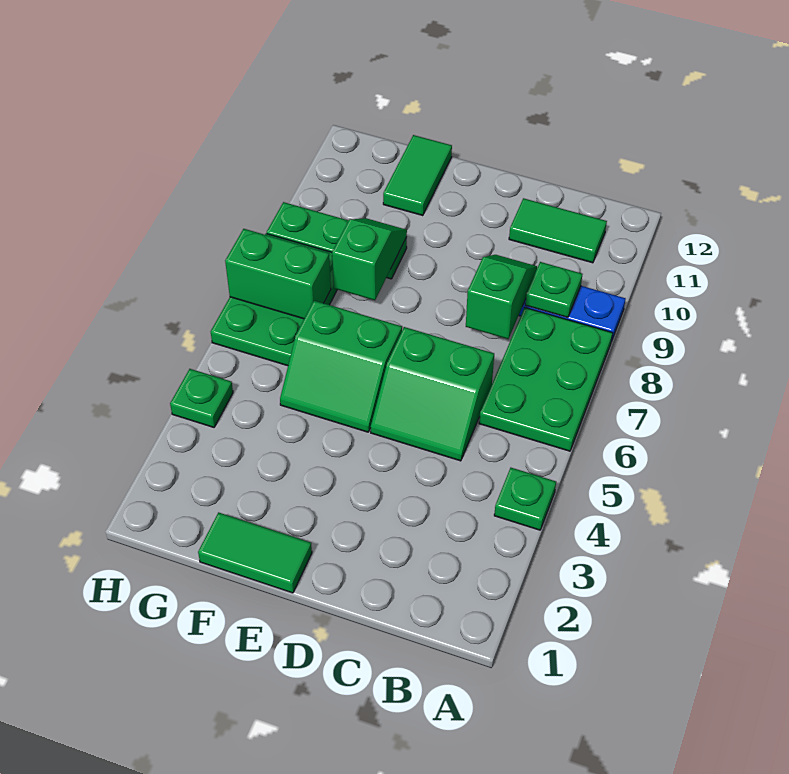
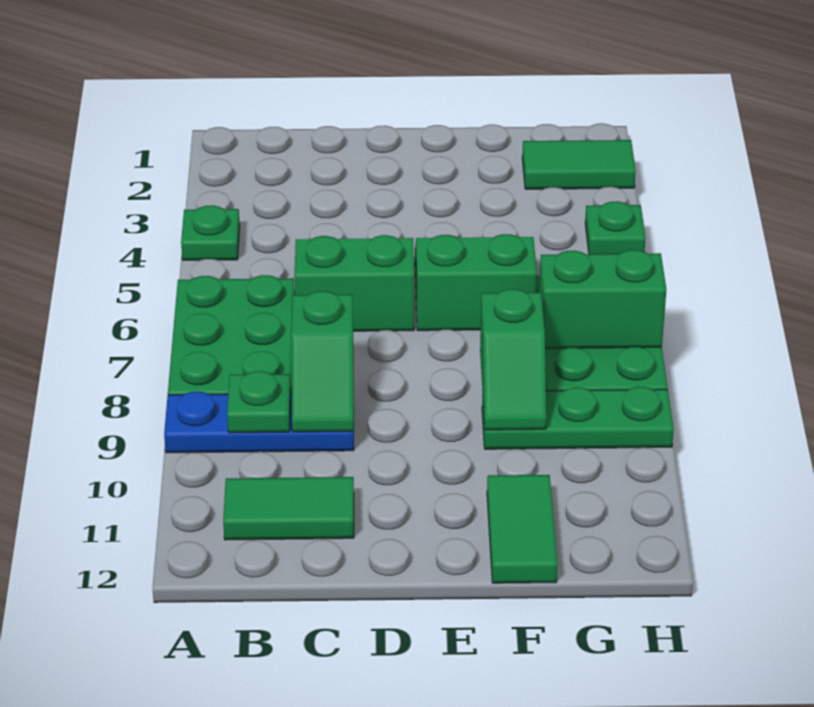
green 1x2 tile [198,512,312,593] -> green 1x2 tile moved to [522,140,636,189]

